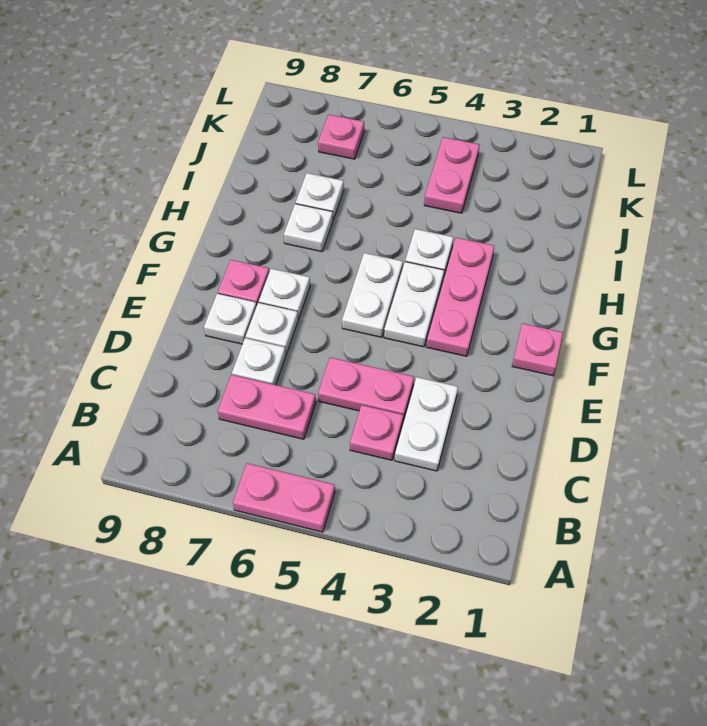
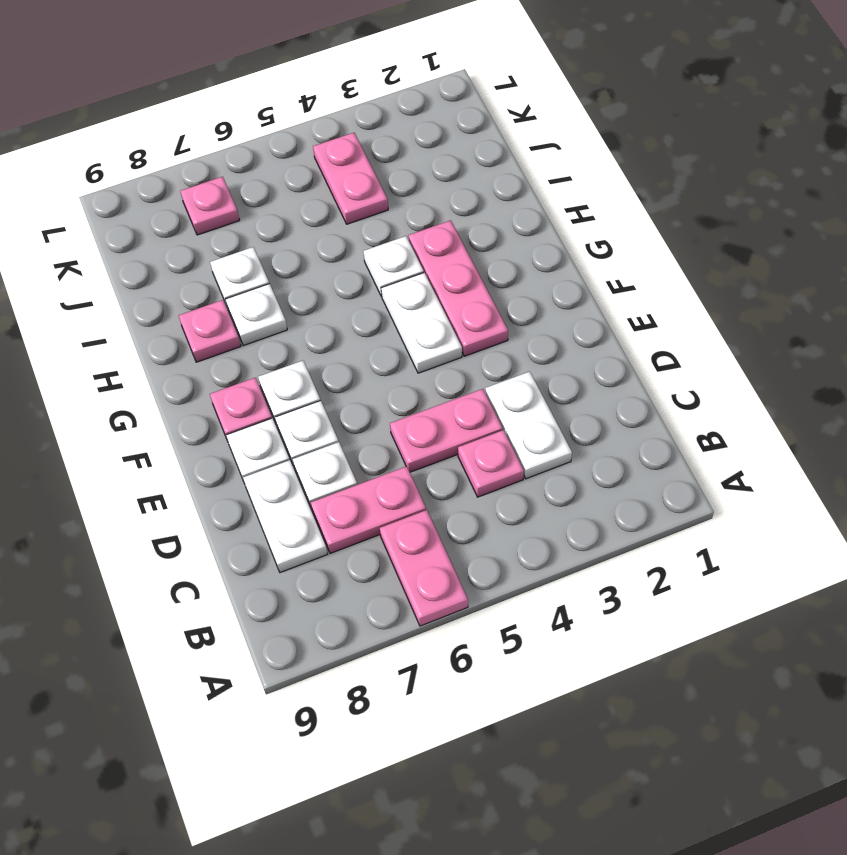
pink 1x2 plate [233,463,335,532] -> pink 1x2 plate turned to [380,510,468,626]
pink 1x1 plate [512,323,563,376] -> pink 1x1 plate moved to [179,300,241,362]
white 1x2 plate [342,253,403,337] -> white 1x2 plate moved to [243,460,327,573]

